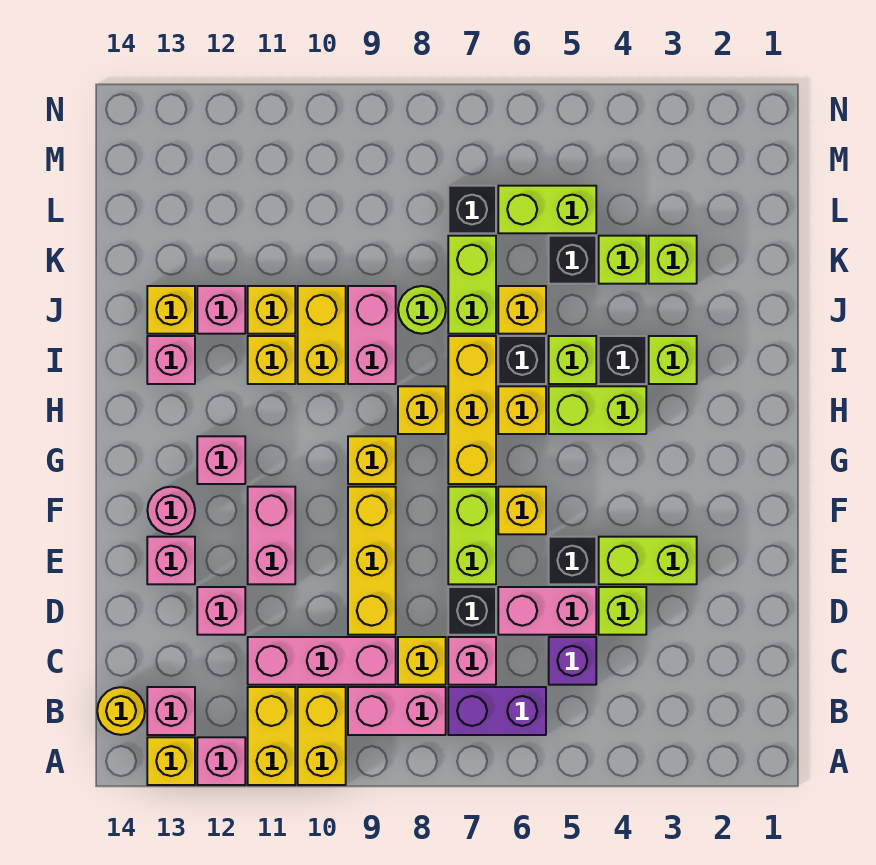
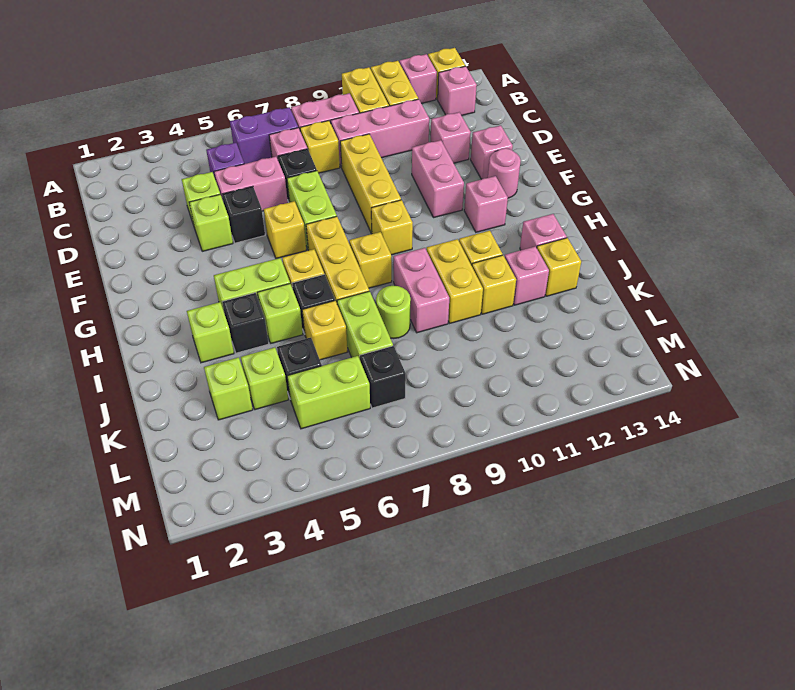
yellow 1x1 round brick [97,687,145,735] -> none
lime 1x2 brick [599,537,697,584] -> lime 1x1 brick [189,194,233,251]

